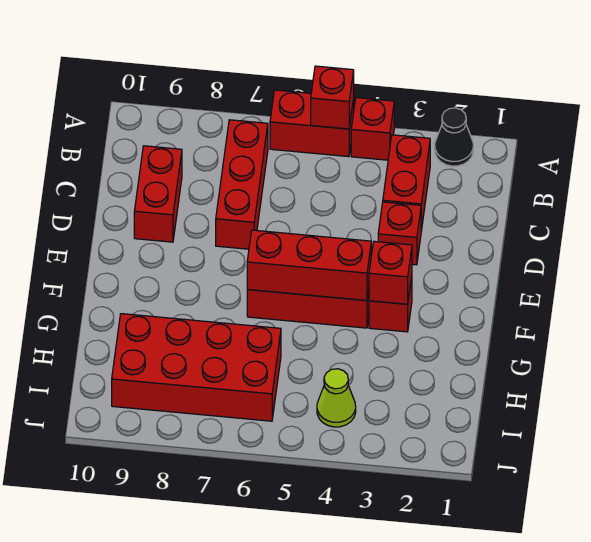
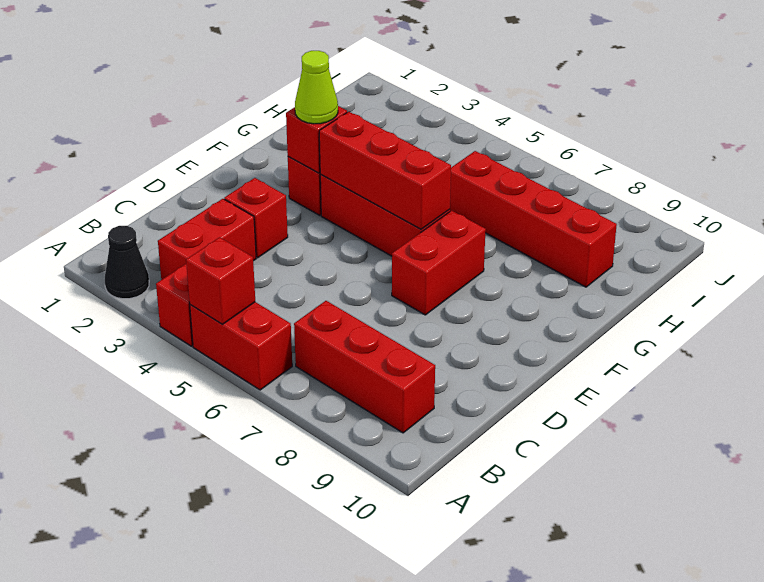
red 1x3 brick [216,120,268,249] -> red 1x3 brick turned to [294,301,435,433]
red 1x2 brick [134,146,182,242] -> red 1x2 brick moved to [392,210,486,315]
red 2x4 brick [112,314,281,421] -> red 1x4 brick [450,151,617,287]
lime 1x1 cone [317,369,356,427] -> lime 1x1 cone moved to [295,51,338,124]

